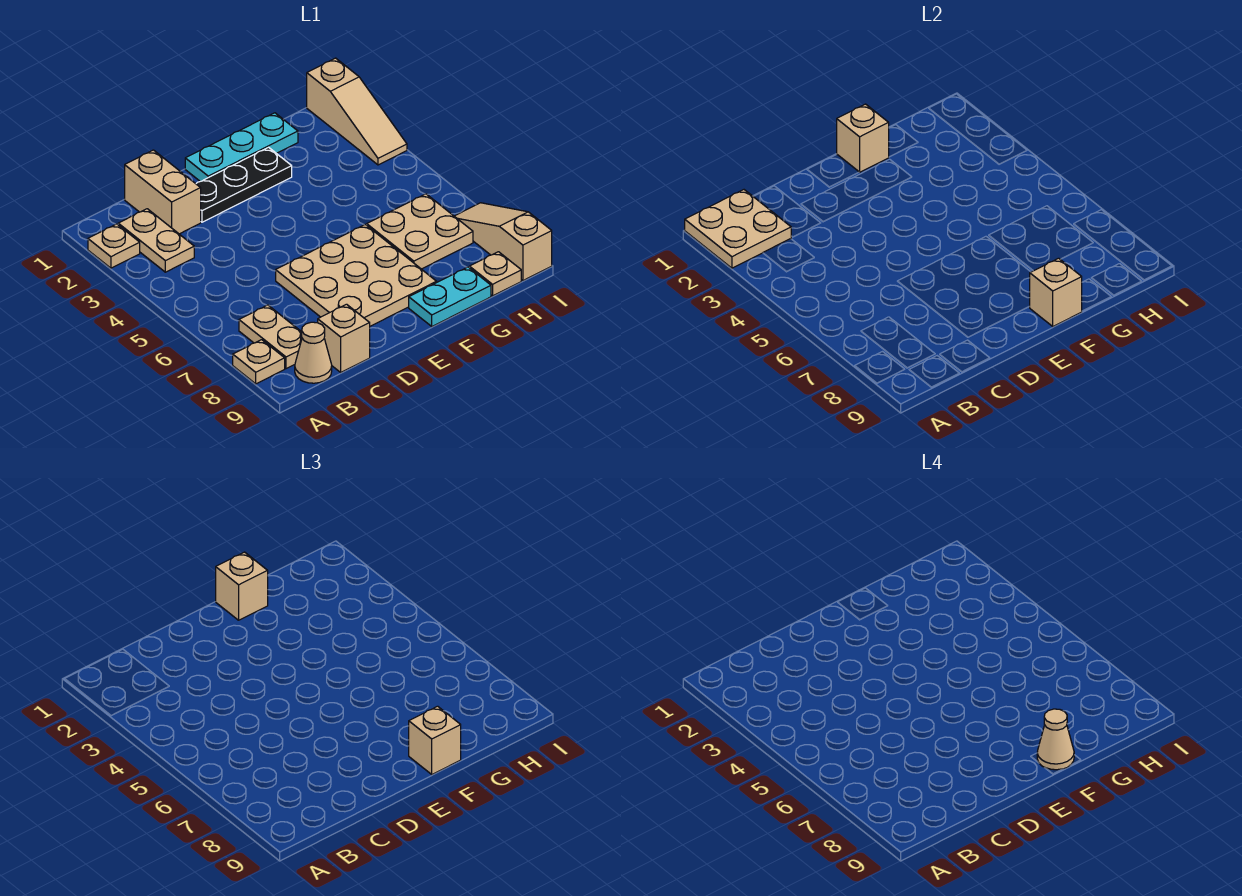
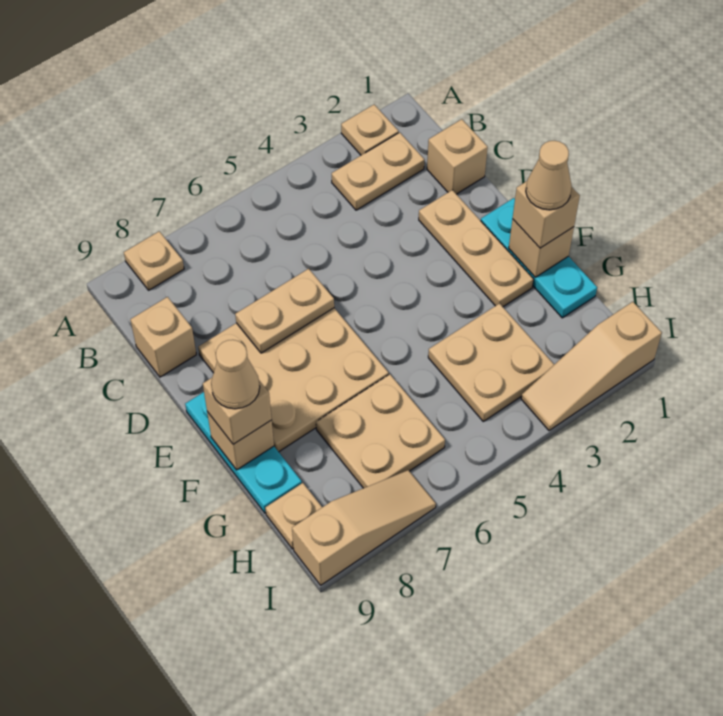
tan 2x2 plate [685,190,791,268] -> tan 2x2 plate moved to [428,303,554,421]
tan 1x2 plate [239,305,302,369] -> tan 1x2 plate moved to [235,269,334,353]
tan 1x1 cone [295,322,332,383] -> tan 1x1 cone moved to [526,141,572,210]
tan 1x2 brick [125,150,201,234] -> tan 1x1 brick [427,119,488,194]
black 1x3 plate [196,147,292,222] -> tan 1x3 plate [419,190,534,307]
cyan 1x2 plate [409,267,491,326] -> cyan 1x3 plate [185,392,302,513]

